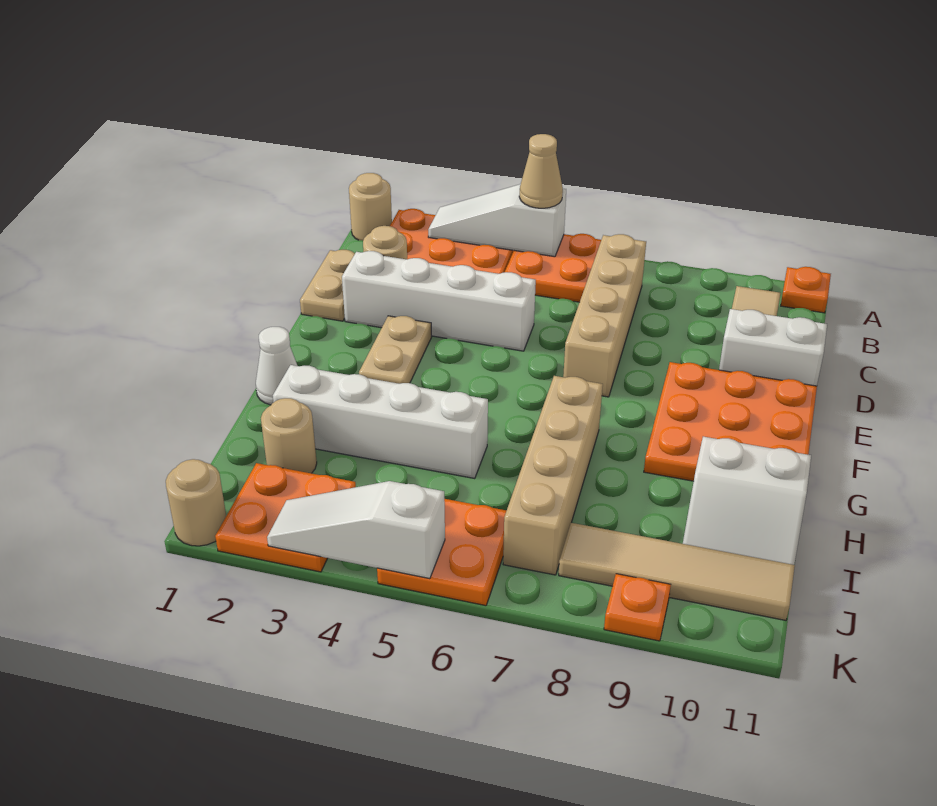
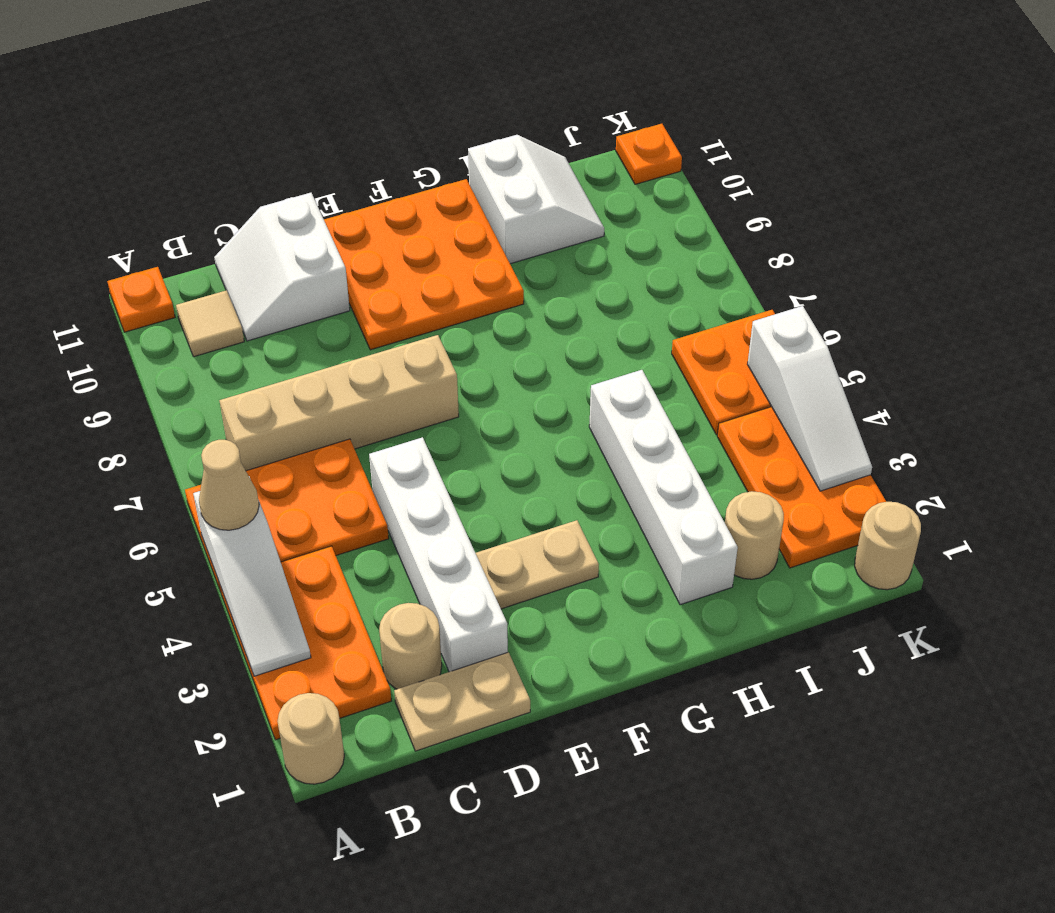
orange 2x2 plate [505,234,601,302] -> orange 2x3 plate [185,439,389,592]
white 1x1 cone [256,327,297,405] -> none
tan 1x4 brick [503,376,603,575] -> none
orange 2x2 plate [215,463,356,572] -> orange 2x3 plate [717,407,886,568]
tan 1x4 tile [559,523,795,620] -> none
orange 1x1 plate [604,574,671,641] -> orange 1x1 plate moved to [616,124,682,184]

